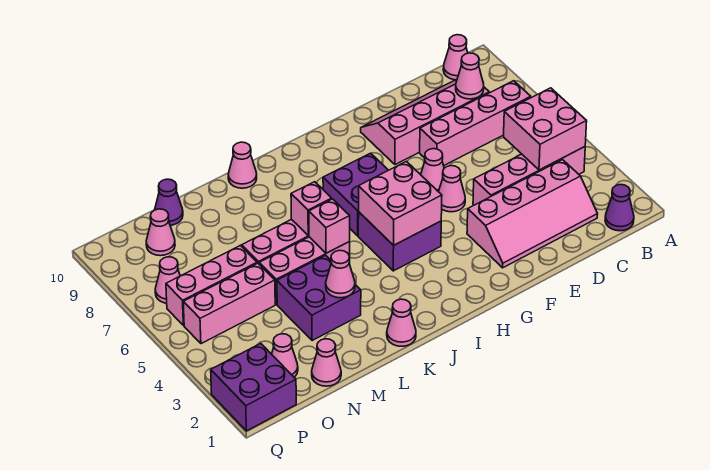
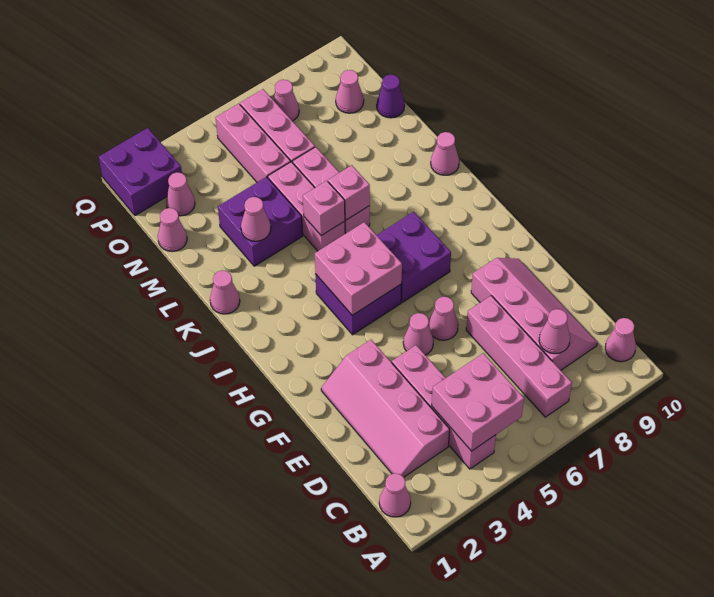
purple 1x1 cone [605,185,634,231] -> pink 1x1 cone [379,473,411,517]

